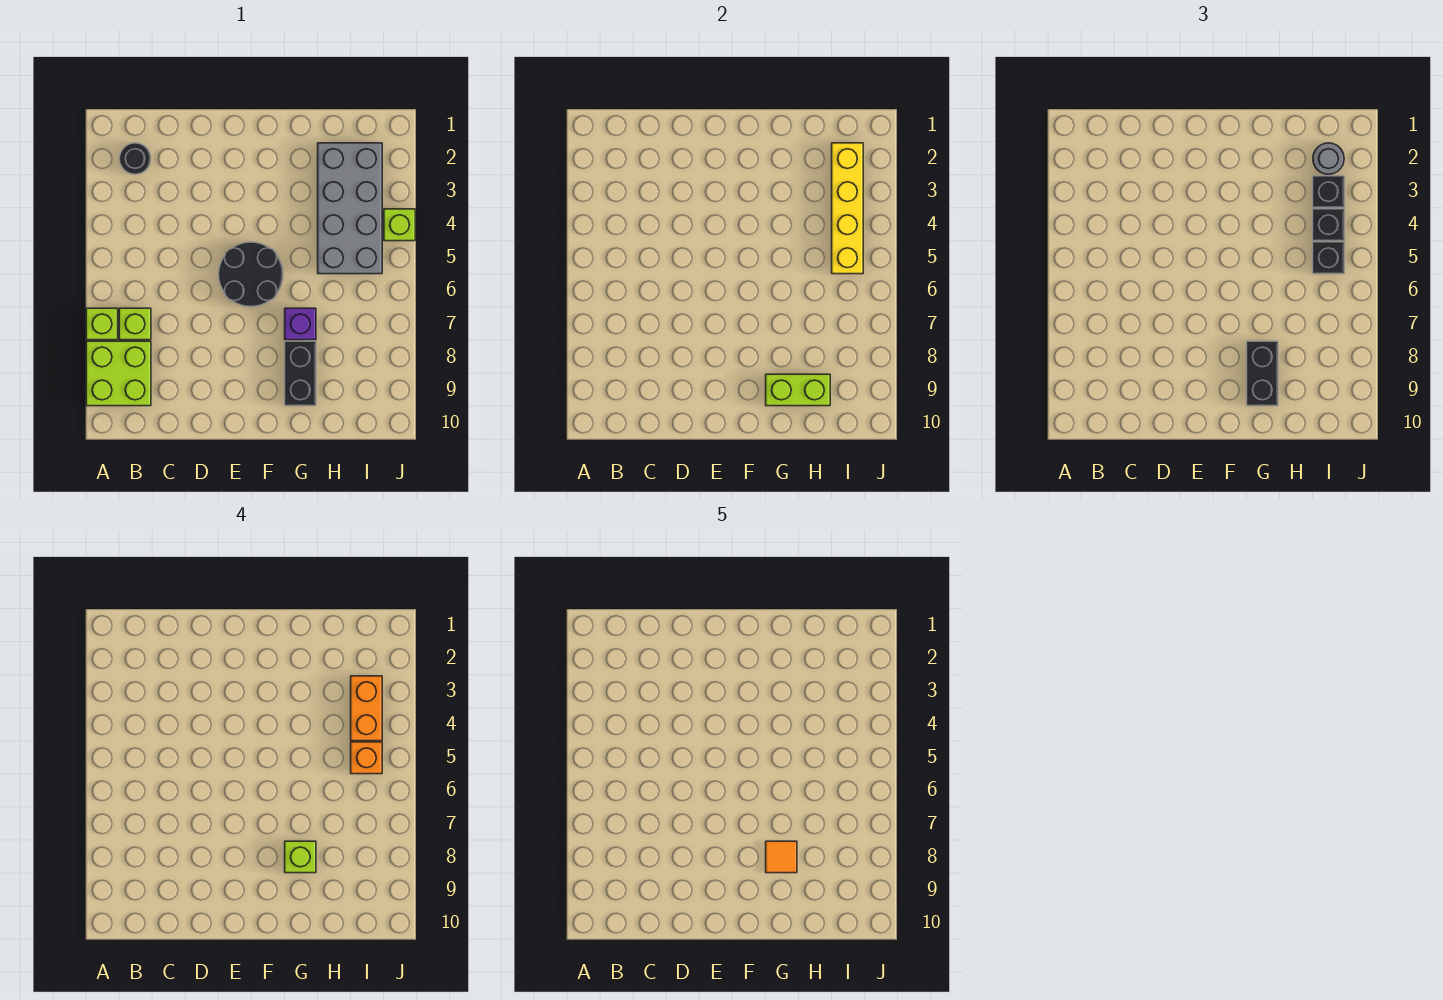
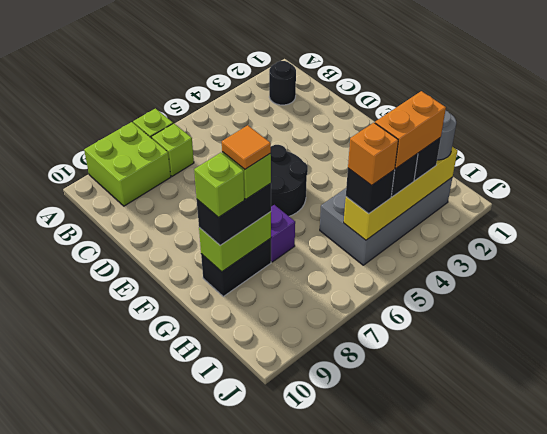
lime 1x2 brick [766,374,830,406] -> lime 1x2 brick turned to [199,212,271,272]
lime 1x1 brick [384,209,415,241] -> lime 1x1 brick moved to [194,153,244,217]

